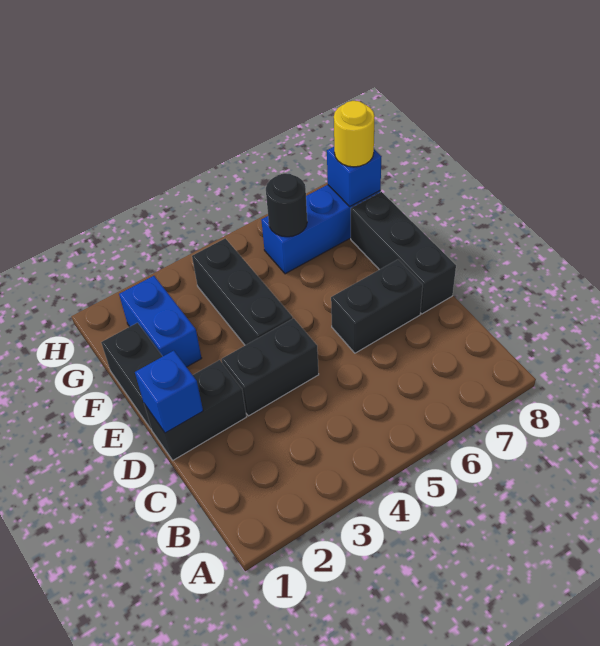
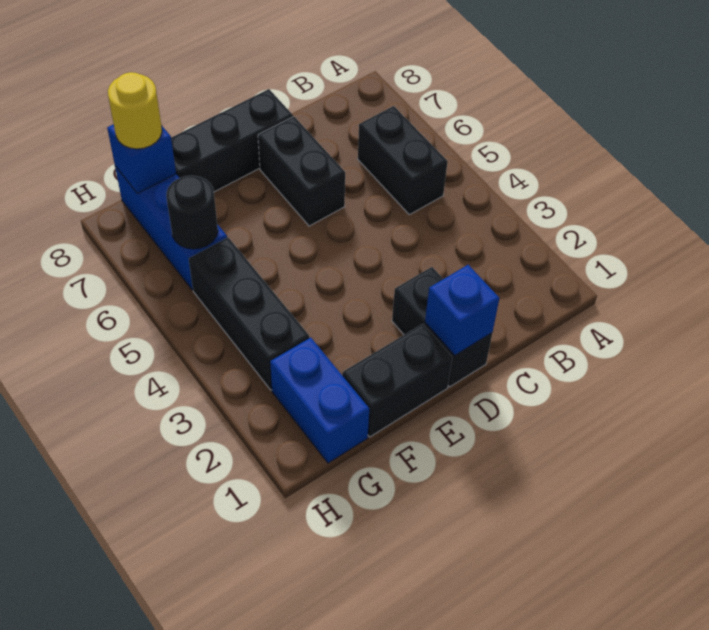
black 1x2 brick [222,318,319,416] -> black 1x2 brick moved to [358,106,448,215]
black 1x3 brick [192,238,293,345] -> black 1x3 brick turned to [189,237,309,390]
blue 1x2 brick [119,276,202,367] -> blue 1x2 brick turned to [270,338,369,463]

